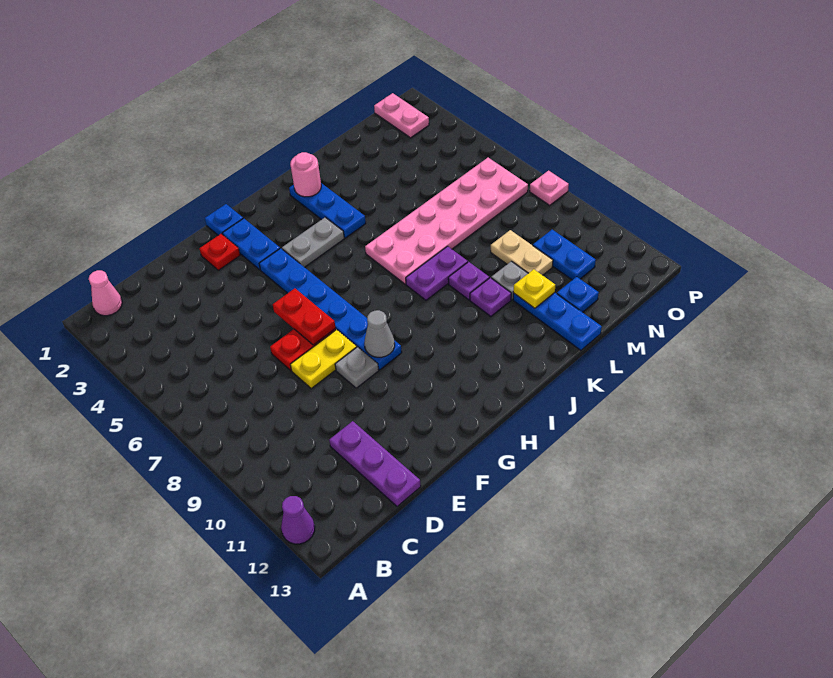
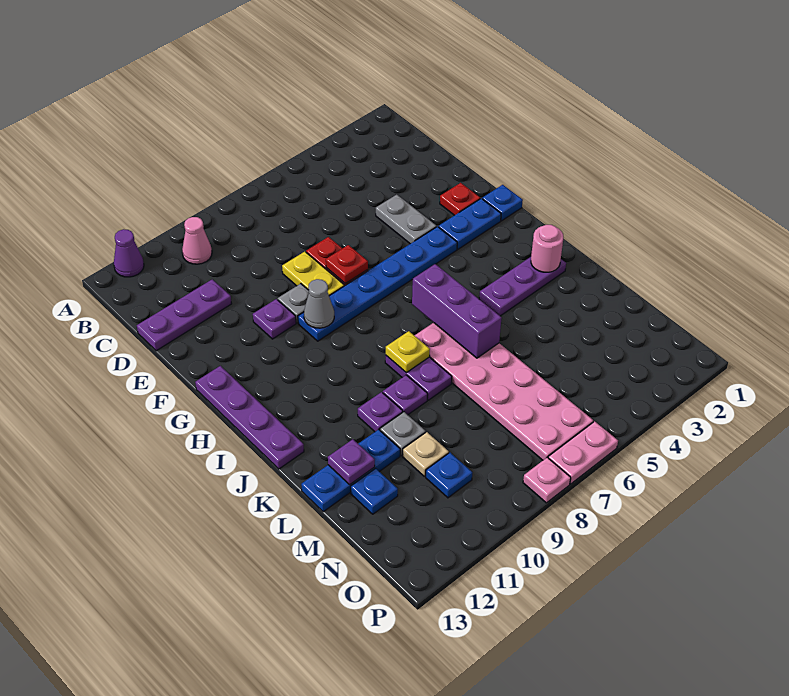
pink 1x1 cone [89,270,122,316] -> pink 1x1 cone moved to [182,217,212,264]
red 1x2 plate [273,288,336,345] -> red 1x1 plate [326,245,368,284]
none -> purple 1x1 plate [253,299,296,339]
none -> purple 1x4 plate [195,366,304,469]
grey 1x2 plate [282,217,344,267] -> grey 1x2 plate moved to [376,195,436,244]
none -> purple 1x3 brick [412,264,502,358]
blue 1x3 plate [289,183,366,238] -> purple 1x3 plate [479,257,566,316]
yellow 1x1 plate [513,269,555,308] -> yellow 1x1 plate moved to [386,331,430,373]
none -> purple 1x1 plate [328,439,375,484]
tan 1x2 plate [491,230,553,275] -> tan 1x1 plate [402,432,449,476]
blue 1x2 plate [533,230,596,280] -> blue 1x1 plate [426,453,472,498]
pink 1x2 plate [374,93,429,138] -> pink 1x2 plate moved to [548,421,618,484]

